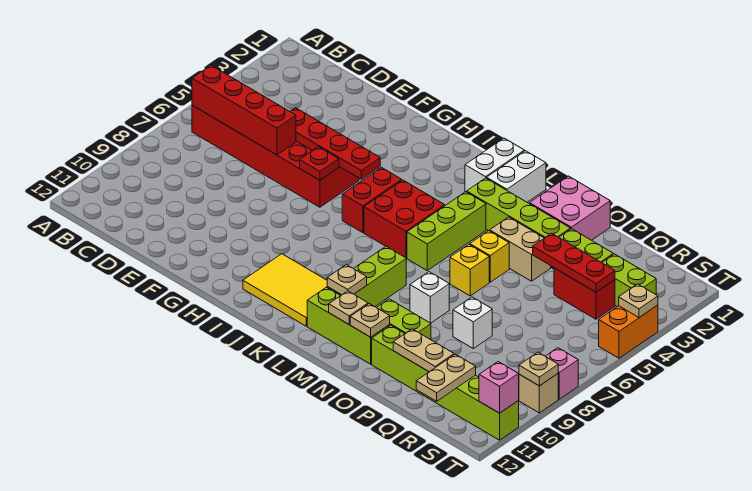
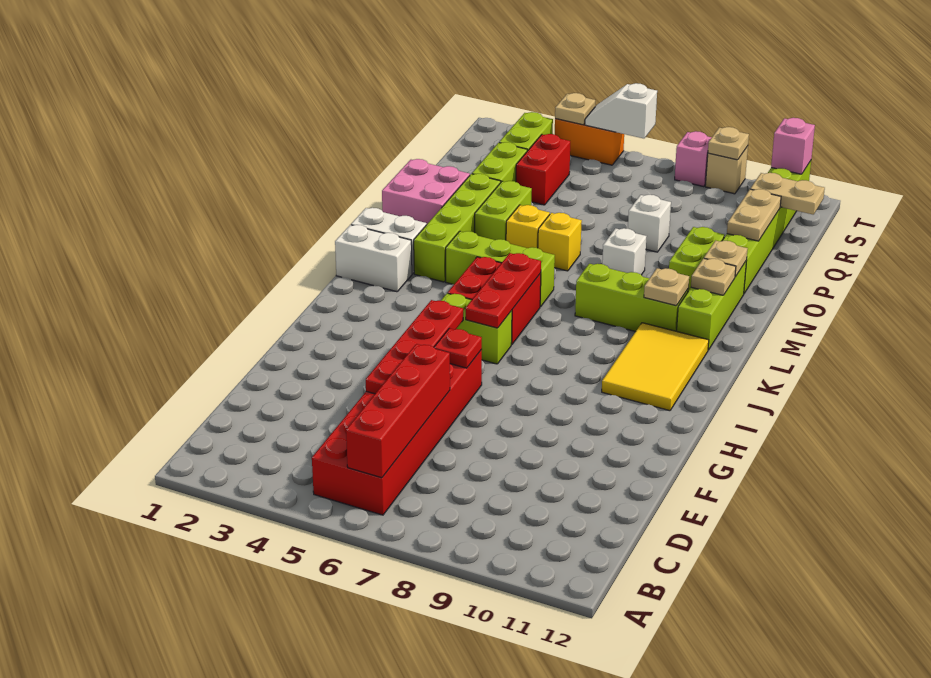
red 1x2 brick [342,167,402,233] -> lime 1x2 brick [441,293,512,364]
tan 1x2 brick [490,217,551,281] -> lime 1x2 brick [475,181,532,240]
red 1x3 plate [533,233,615,292] -> red 1x3 plate moved to [466,253,541,328]
none -> white 1x2 slope [585,83,657,138]

